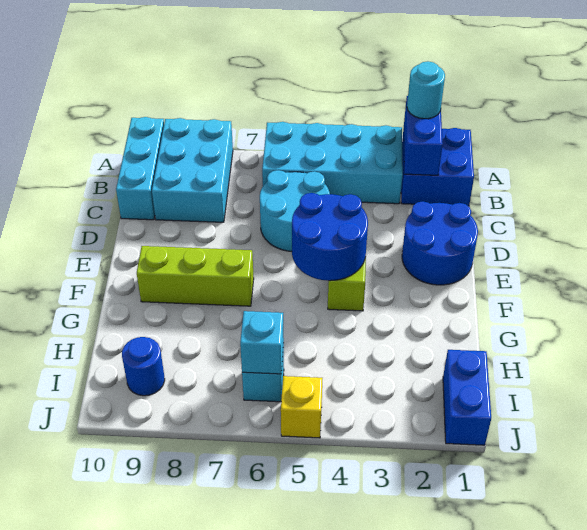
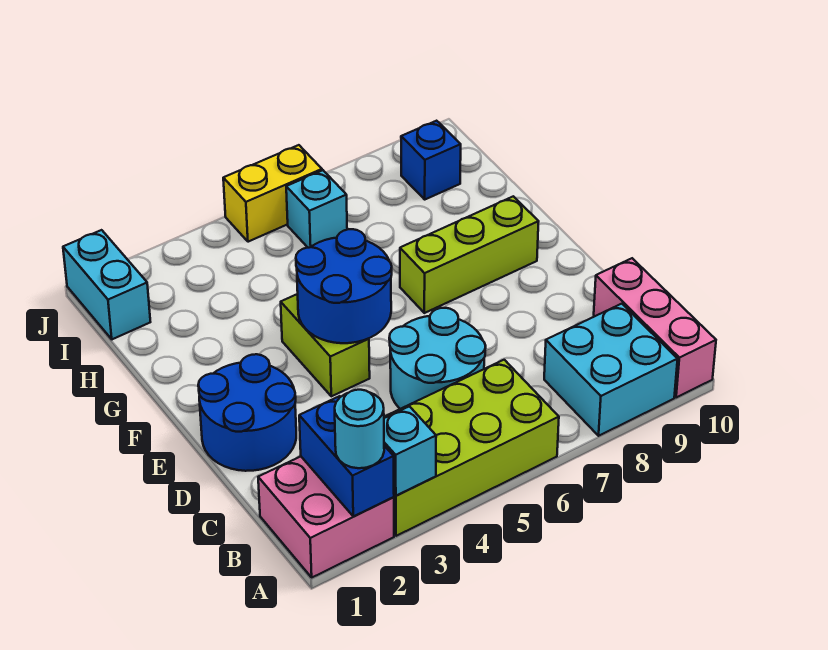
blue 2x2 brick [401,128,474,206] -> pink 2x2 brick [258,457,394,577]
cyan 2x4 brick [262,122,403,204] -> lime 2x4 brick [384,360,559,536]
cyan 2x3 brick [152,118,233,222] -> cyan 2x2 brick [544,304,678,436]
cyan 1x3 brick [116,117,164,220] -> pink 1x3 brick [594,258,716,398]
blue 1x2 brick [443,350,491,445] -> cyan 1x2 brick [63,230,150,339]
cyan 1x1 brick [240,311,284,374] -> cyan 1x1 brick moved to [384,406,436,496]
blue 1x1 round brick [122,337,165,396] -> blue 1x1 brick [401,121,461,199]
yellow 1x1 brick [281,376,322,438] -> yellow 1x2 brick [223,145,322,242]

